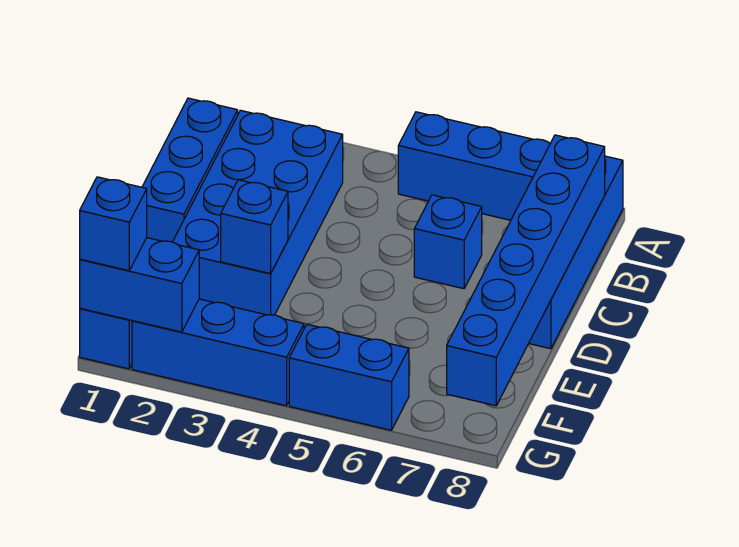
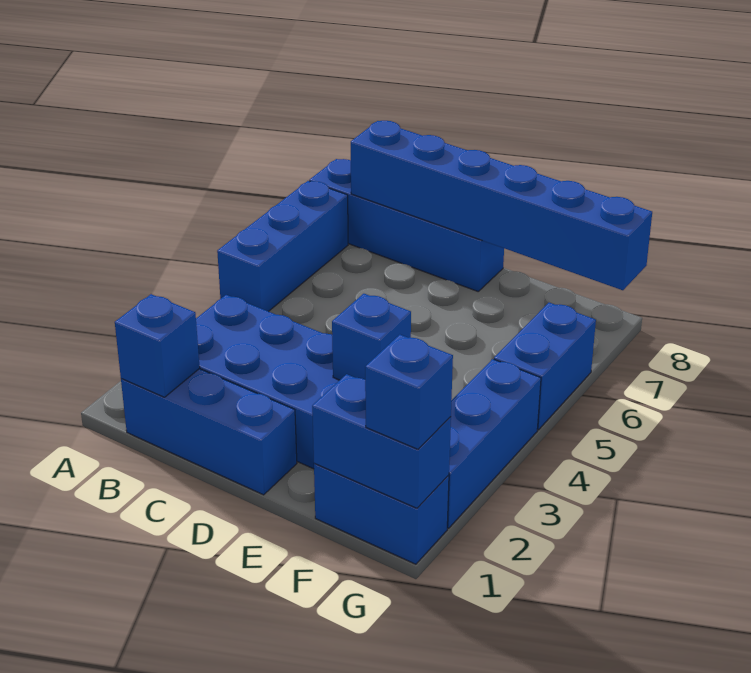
blue 1x1 brick [414,195,482,289] -> blue 1x1 brick moved to [115,294,200,397]
blue 1x2 brick [80,238,199,332] -> blue 1x2 brick turned to [312,374,451,508]

